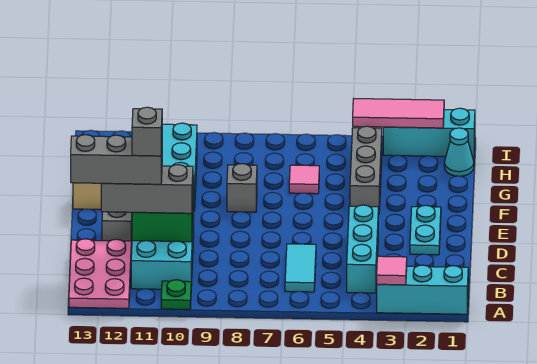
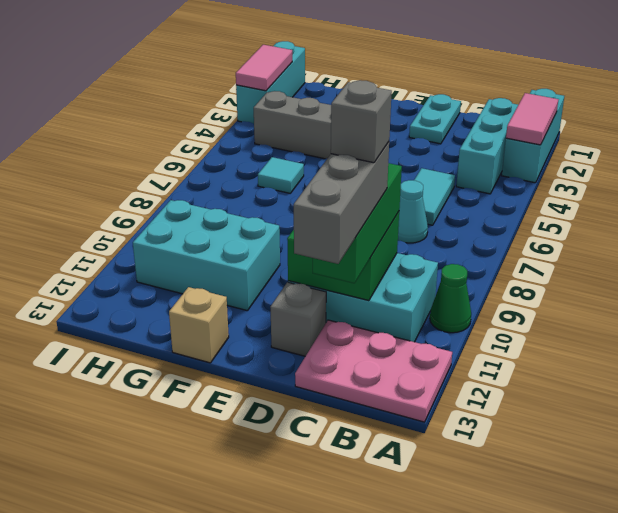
pink 1x1 tile [377,256,407,285] -> pink 1x2 tile [506,93,558,145]
green 1x1 plate [161,280,191,309] -> green 1x1 cone [430,264,471,333]
cyan 1x3 brick [347,205,378,293] -> cyan 1x3 brick turned to [456,98,518,194]
cyan 1x2 tile [285,244,316,292] -> cyan 1x2 tile turned to [414,168,455,225]
grey 1x3 brick [101,165,193,213] -> green 1x3 brick [313,163,402,283]
cyan 1x2 plate [410,205,441,255] -> cyan 1x2 plate turned to [409,94,461,144]
grey 1x1 brick [227,164,257,212] -> none
pink 1x1 tile [289,165,319,194] -> cyan 1x1 tile [258,157,304,193]
cyan 1x1 cone [444,128,474,176] -> cyan 1x1 cone moved to [398,180,428,243]
pink 1x3 tile [353,99,444,128] -> pink 1x2 tile [236,45,292,91]

